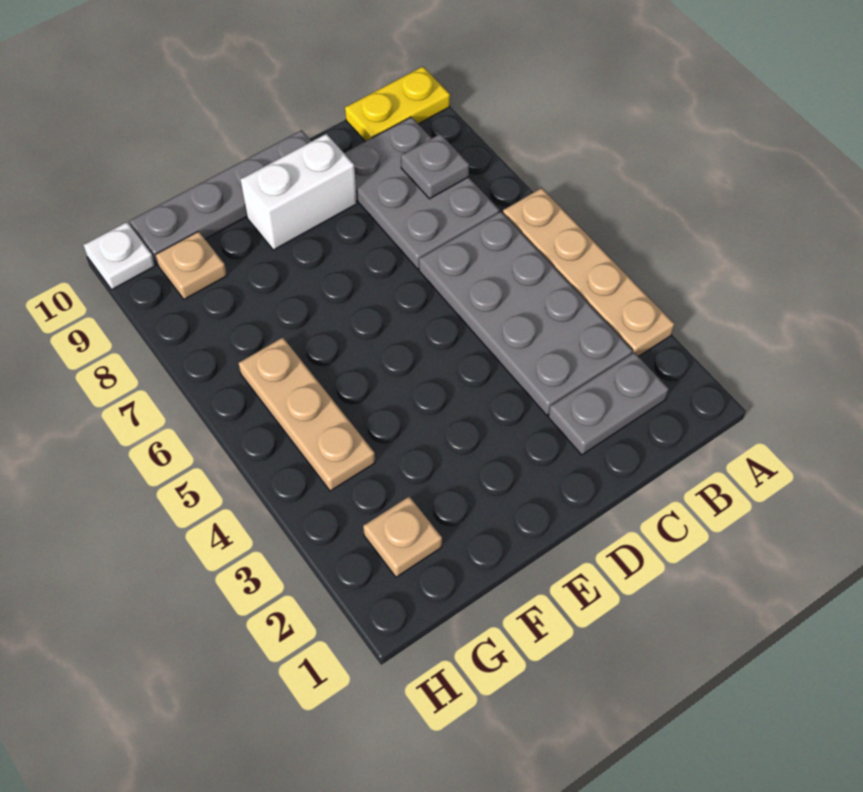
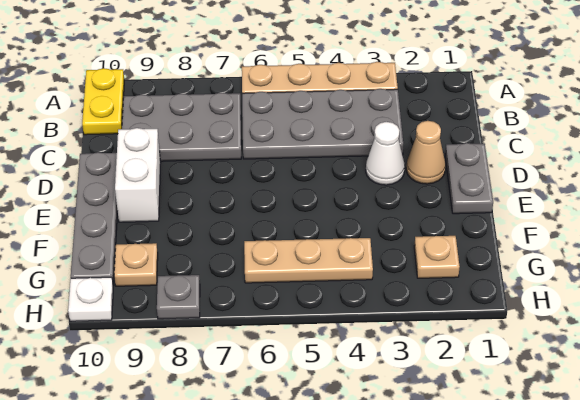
grey 1x2 plate [548,352,669,455] -> grey 1x2 plate moved to [445,143,493,214]
grey 1x1 plate [401,134,469,199] -> grey 1x1 plate moved to [157,275,200,319]
none -> tan 1x1 cone [406,121,445,184]
none -> white 1x1 cone [366,122,405,185]

